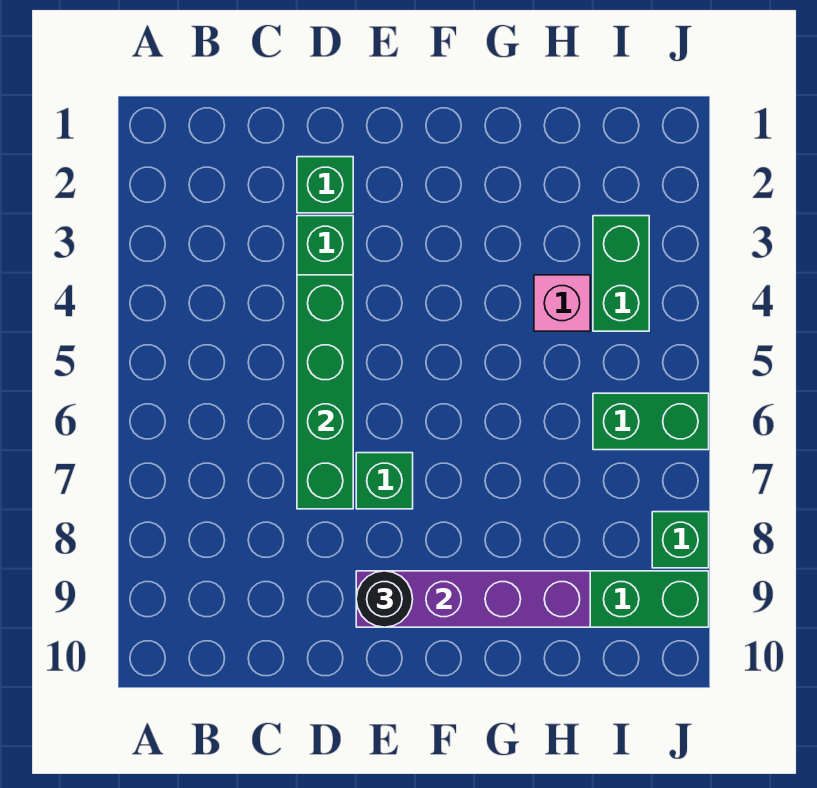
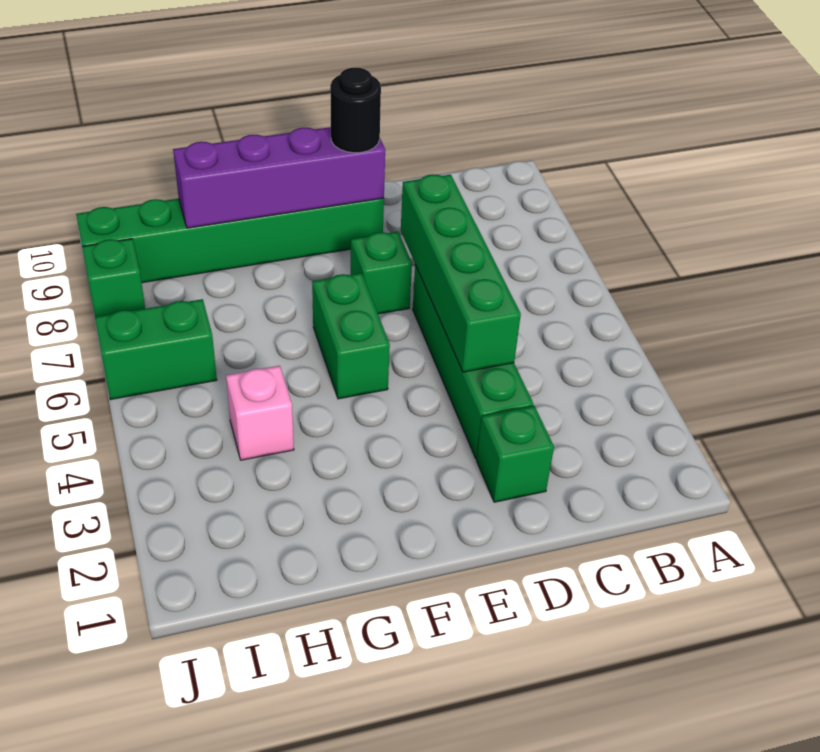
green 1x2 brick [593,216,649,331] -> green 1x2 brick moved to [312,273,390,399]

